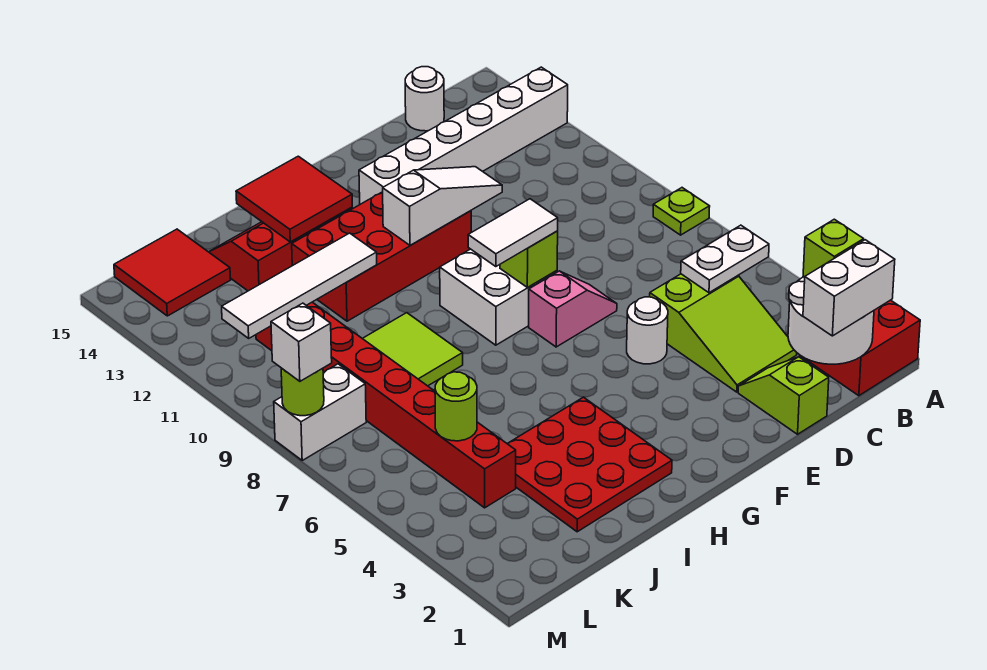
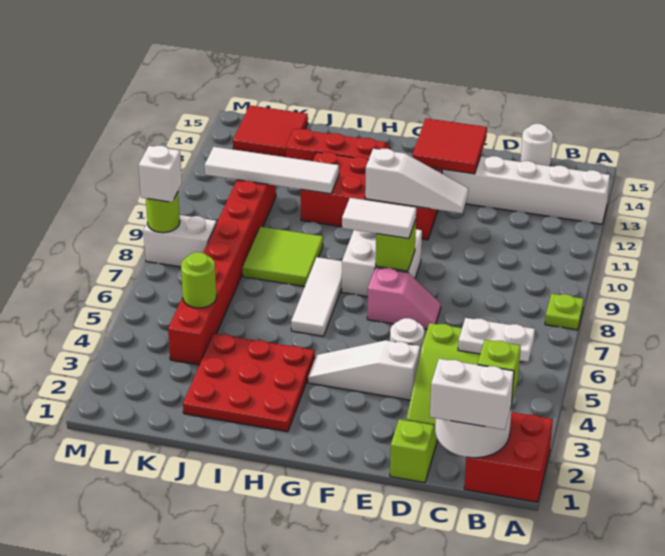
none -> white 1x3 slope [308,340,420,400]
none -> white 1x3 tile [291,257,342,336]
red 2x2 tile [236,156,352,242] -> red 2x2 tile moved to [412,118,487,174]

